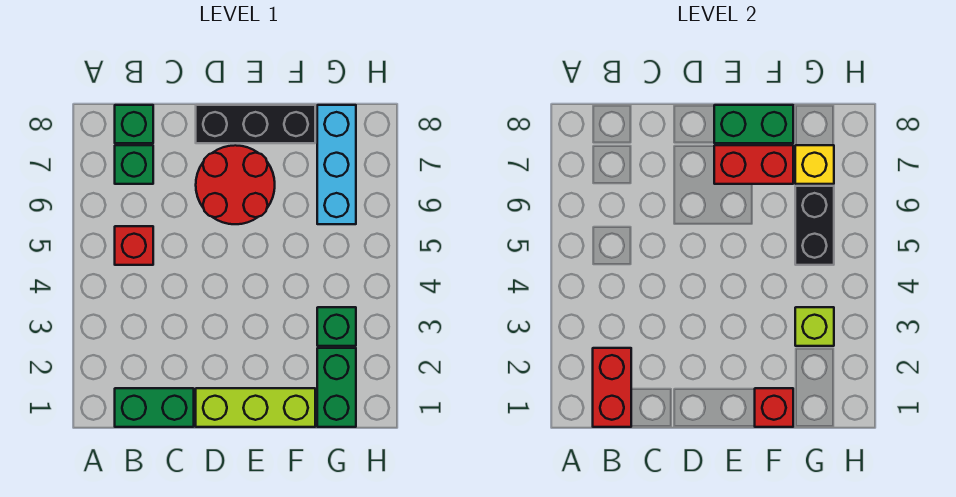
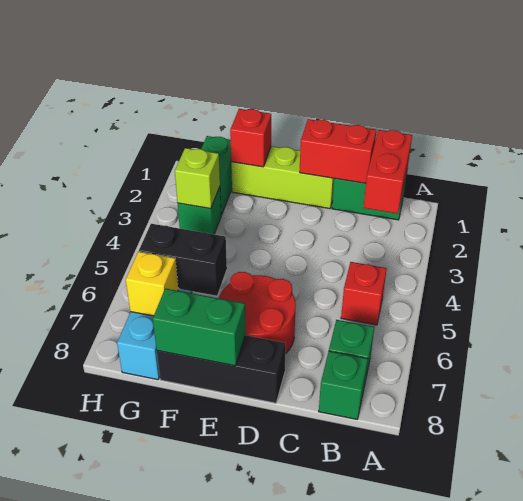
red 1x2 brick [714,145,793,184] -> red 1x2 brick moved to [300,119,376,183]
black 1x2 brick [795,186,834,265] -> black 1x2 brick turned to [139,224,227,296]

